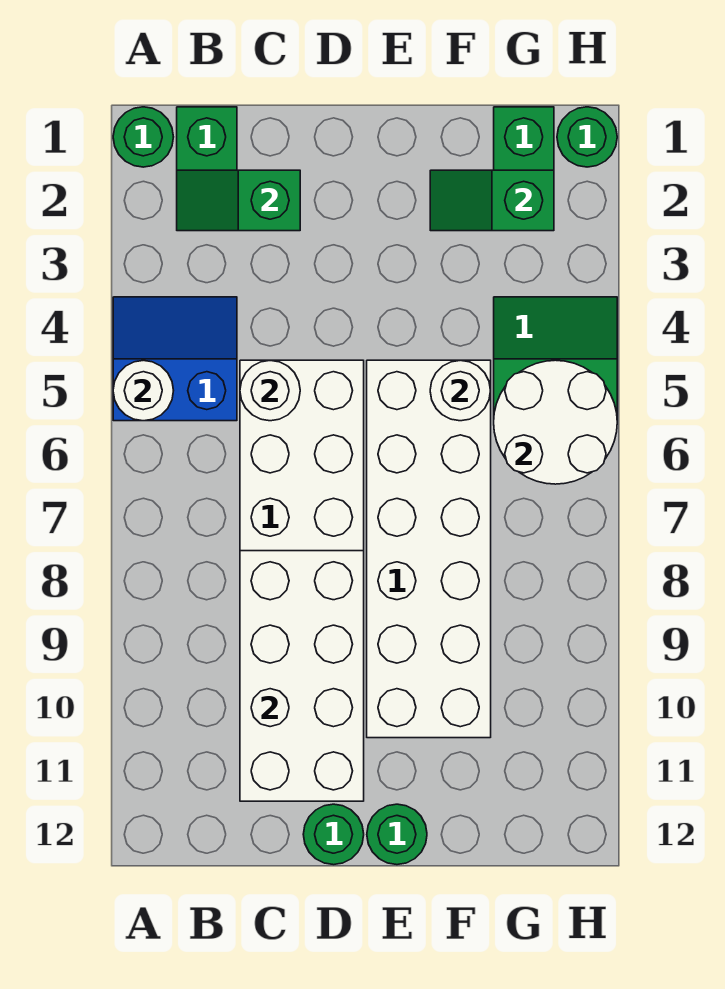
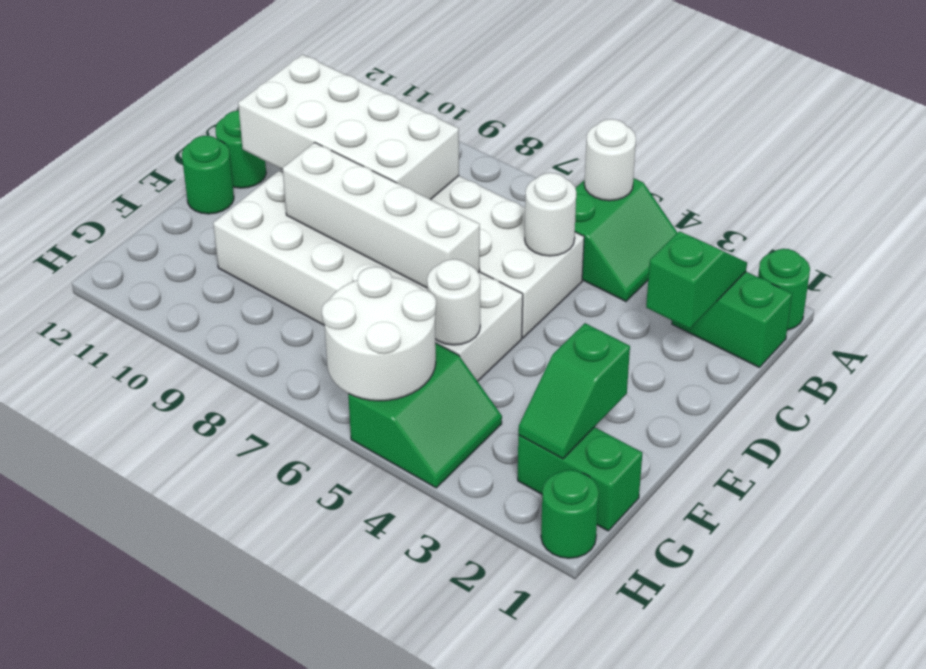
blue 2x2 slope [113,297,237,421] -> green 2x2 slope [575,178,677,301]
none -> white 1x4 brick [282,143,480,288]
green 1x2 slope [430,170,554,231] -> green 1x2 slope turned to [518,323,630,459]

